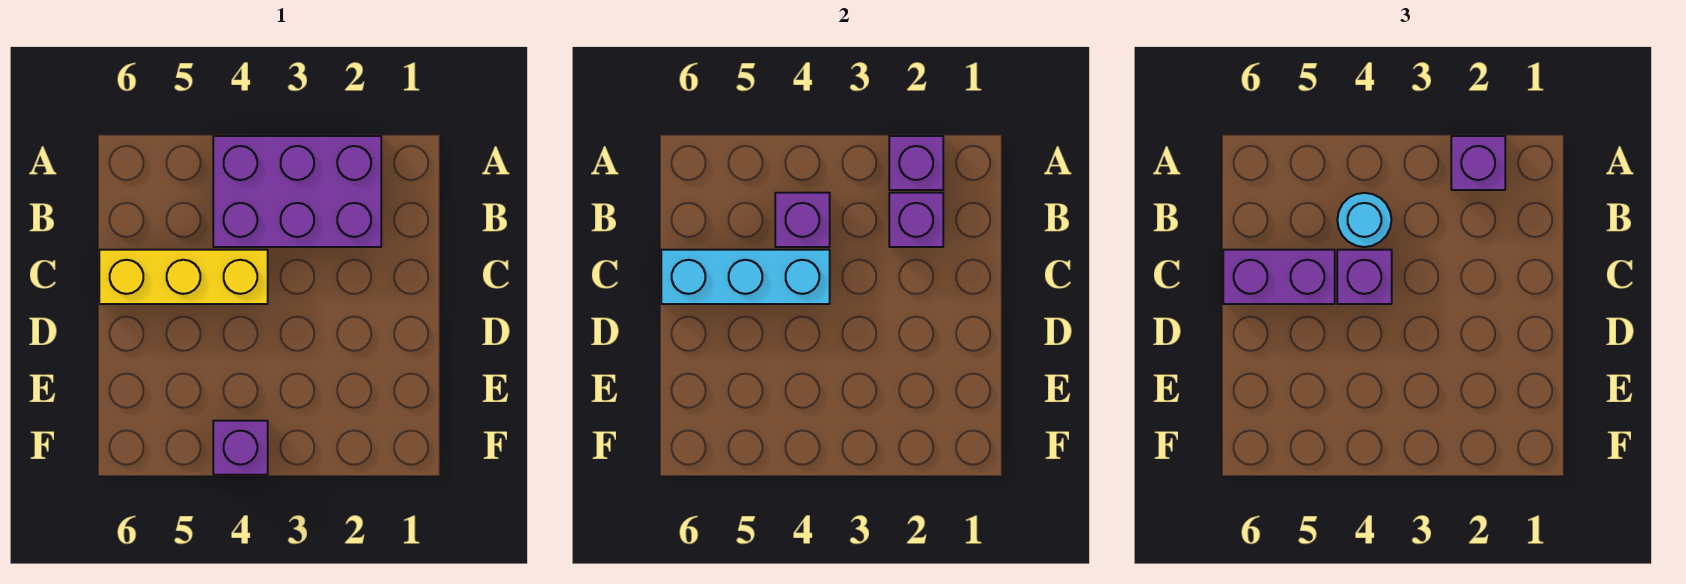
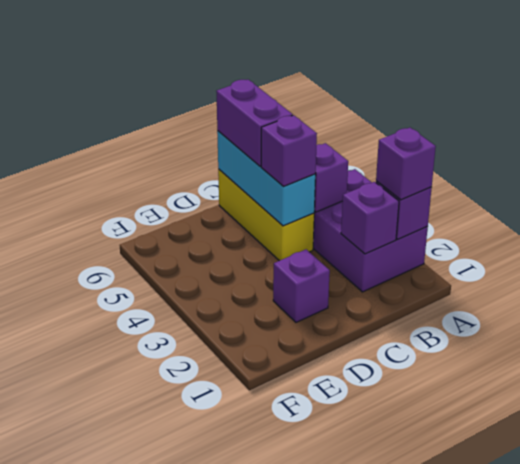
cyan 1x1 round brick [1337,193,1391,247] -> none
purple 1x1 brick [213,421,268,475] -> purple 1x1 brick moved to [273,249,330,322]

